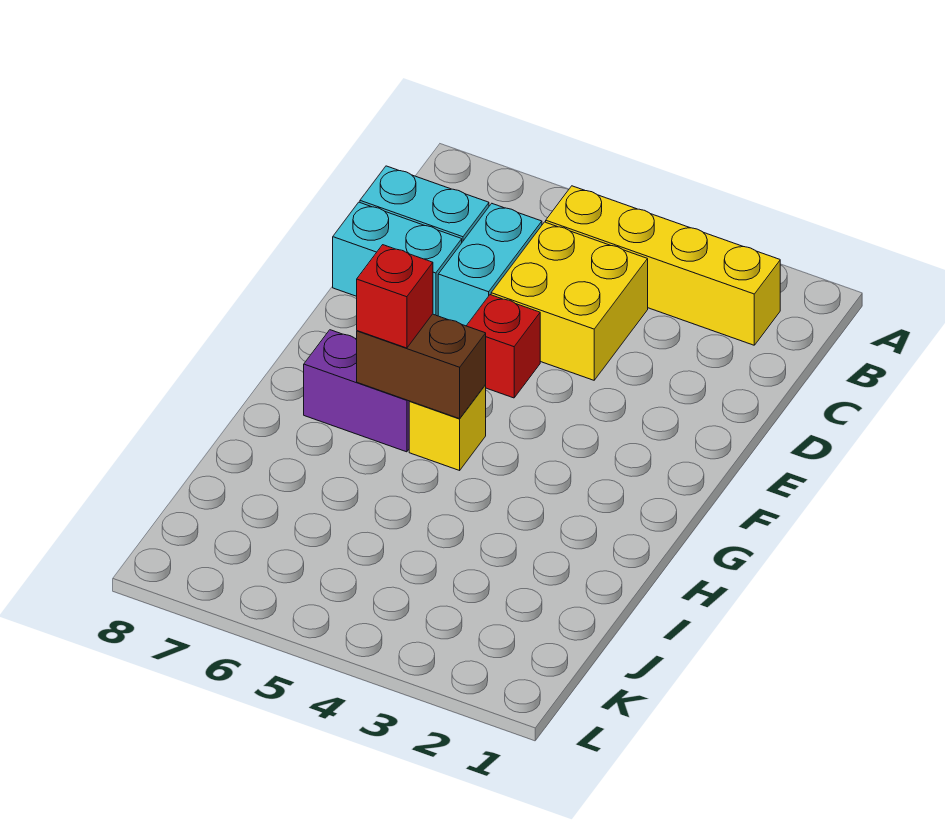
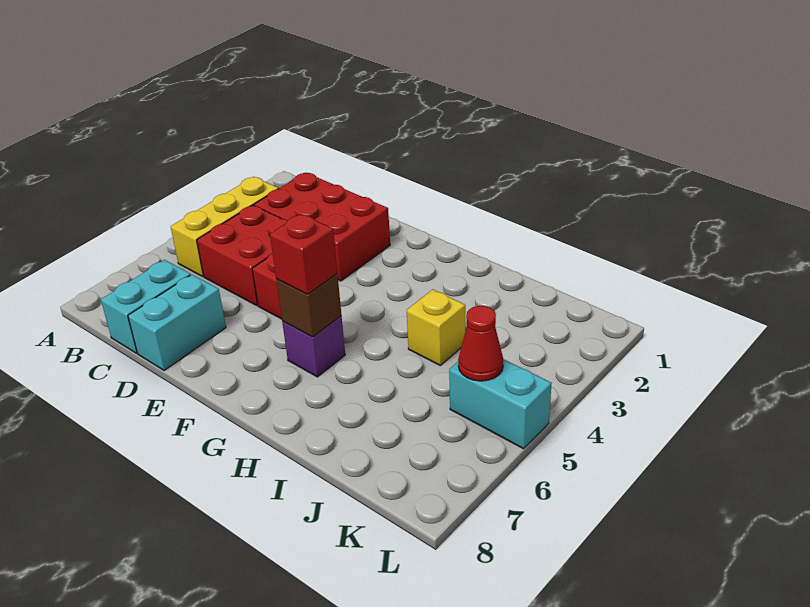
yellow 1x4 brick [546,186,780,345] -> yellow 1x3 brick [171,177,278,277]
none -> red 2x3 brick [254,172,390,281]
yellow 2x2 brick [491,222,648,380] -> red 2x2 brick [197,205,288,306]
cyan 1x2 brick [438,204,542,326] -> cyan 1x2 brick moved to [449,359,552,449]
yellow 1x1 brick [409,385,486,470] -> yellow 1x1 brick moved to [407,289,465,365]
brown 1x2 brick [357,314,486,419] -> brown 1x1 brick [276,274,341,337]
purple 1x2 brick [304,330,410,452] -> purple 1x1 brick [282,316,345,377]
none -> red 1x1 cone [458,306,503,381]

